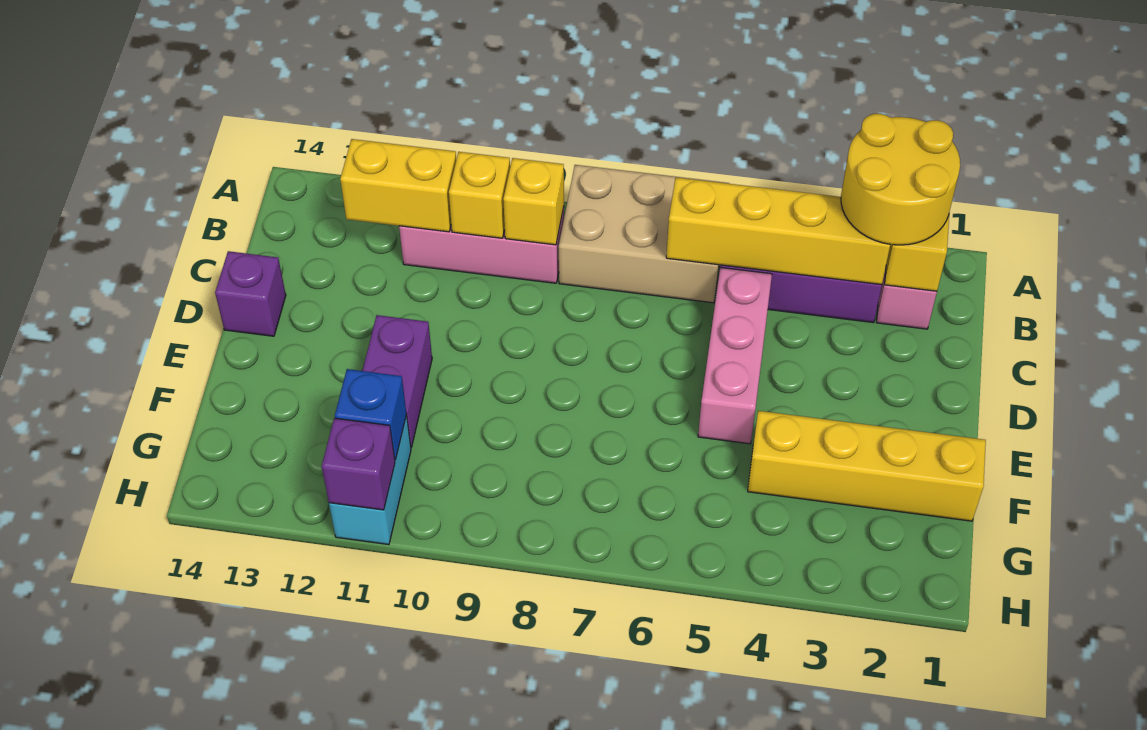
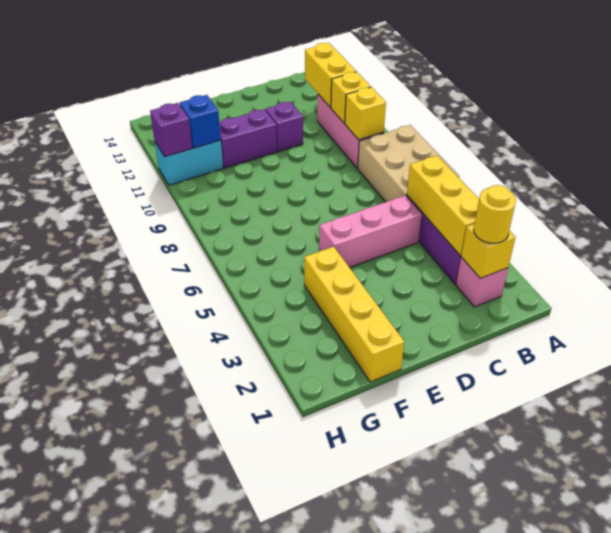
yellow 2x2 round brick [841,114,960,245] -> yellow 1x1 round brick [474,185,516,243]
yellow 1x4 brick [666,177,890,285] -> yellow 1x3 brick [407,156,479,256]
purple 1x1 brick [215,251,286,336] -> purple 1x1 brick moved to [266,102,303,152]

